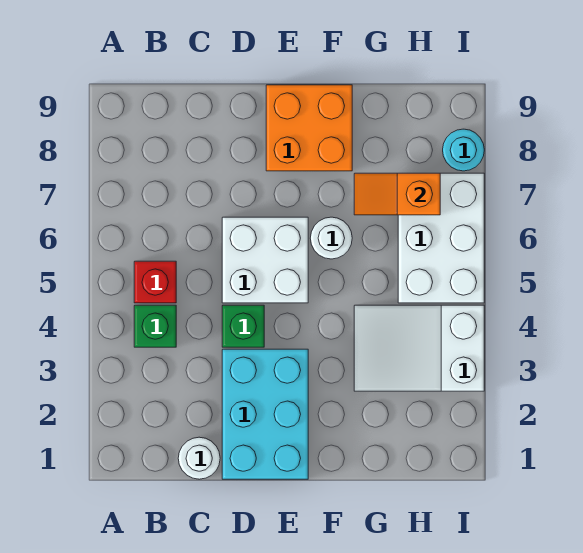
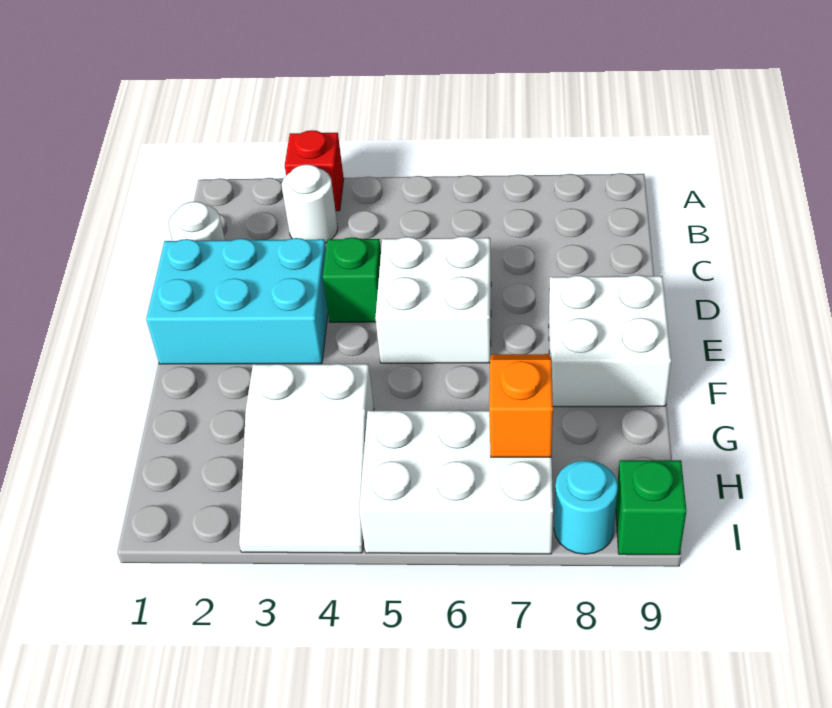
green 1x1 brick [134,305,176,347] -> green 1x1 brick moved to [616,460,686,555]
red 1x1 brick [134,261,176,303] -> red 1x1 brick moved to [285,130,344,211]
orange 2x2 brick [266,85,352,171] -> white 2x2 brick [549,275,671,407]
white 1x1 round brick [310,217,352,259] -> white 1x1 round brick moved to [282,164,338,243]
white 2x3 slope [354,305,484,391] -> white 2x3 slope turned to [239,364,374,553]

